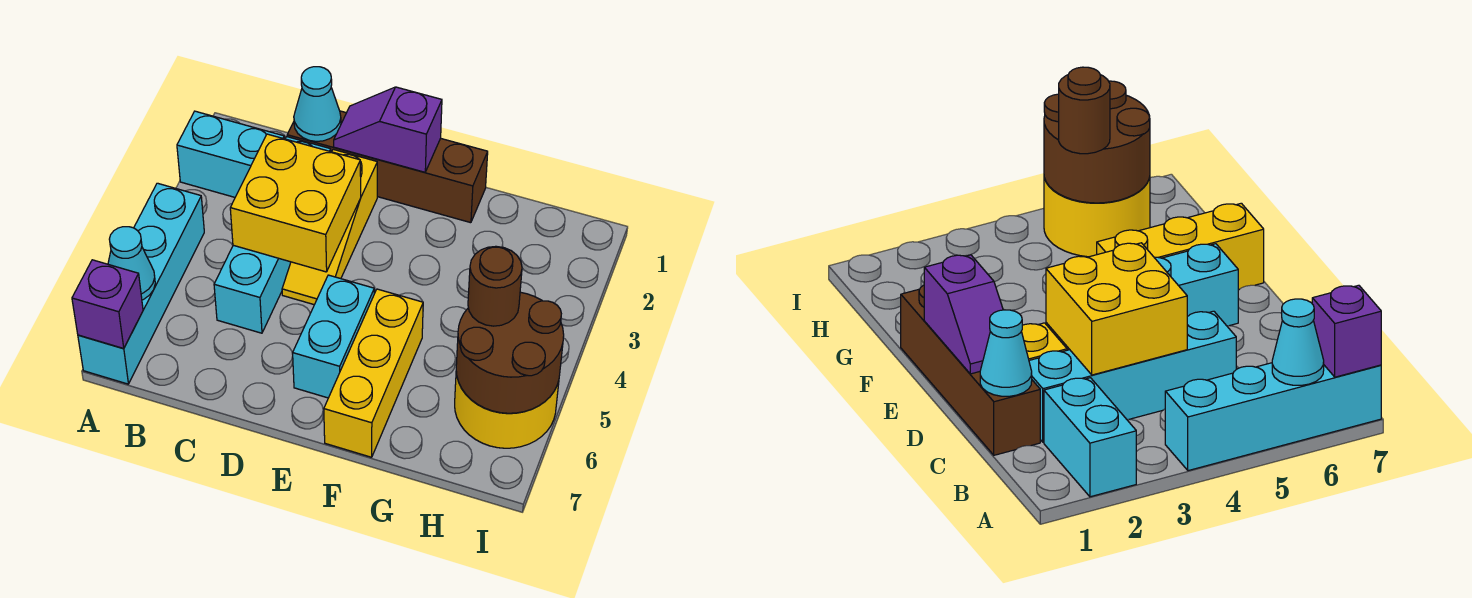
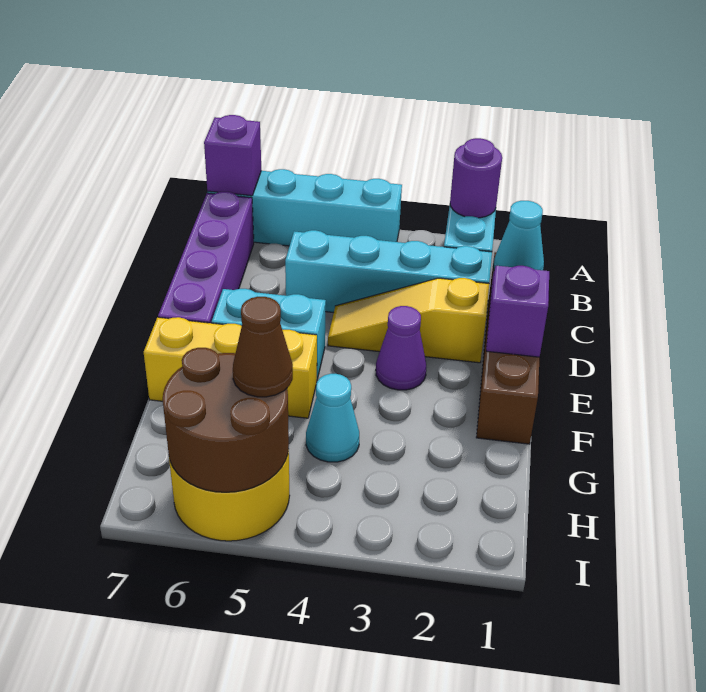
none -> purple 1x1 round brick [450,138,502,218]
cyan 1x1 cone [108,227,155,300] -> cyan 1x1 cone moved to [306,374,359,462]
none -> purple 1x4 brick [158,192,254,323]
yellow 2x2 brick [230,134,361,272] -> none
none -> purple 1x1 cone [376,306,426,390]
brown 1x1 round brick [468,246,522,326] -> brown 1x1 cone [233,297,293,397]

